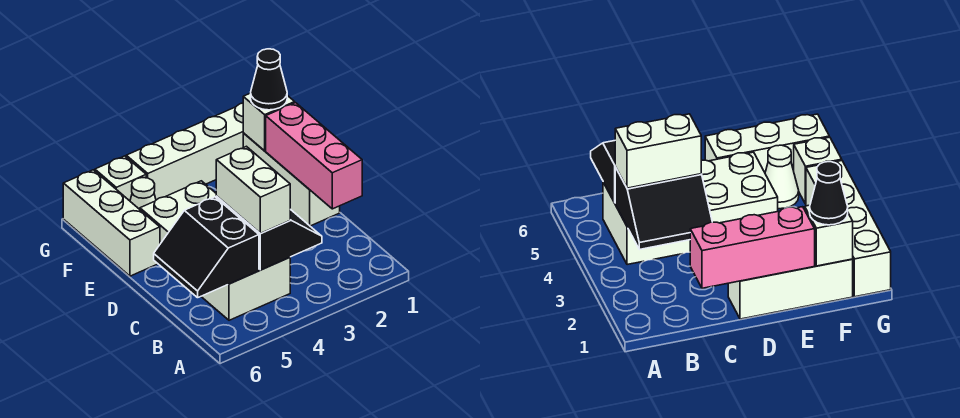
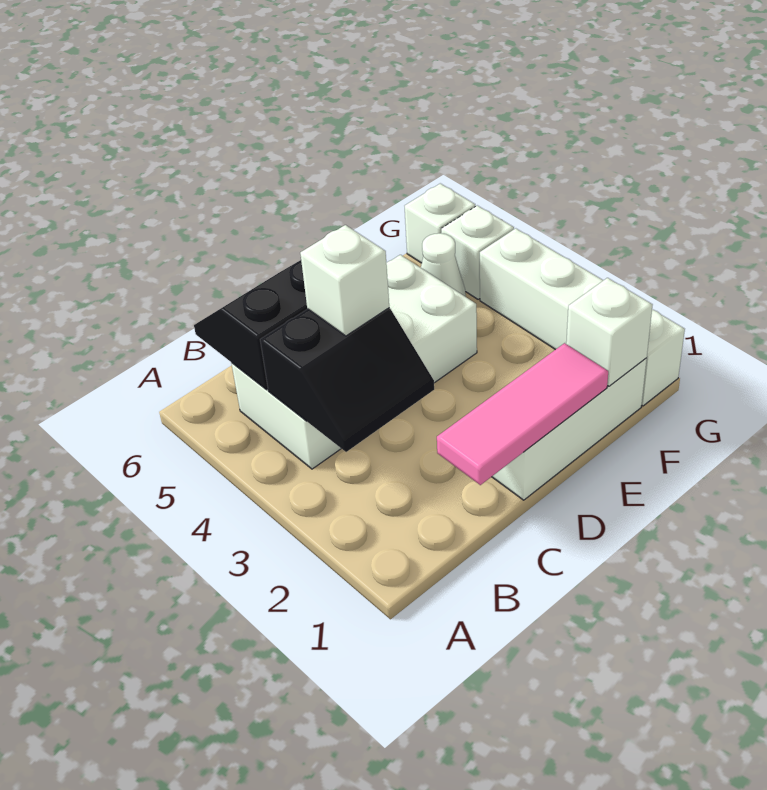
white 1x2 brick [216,146,290,234] -> white 1x1 brick [300,225,389,336]
pink 1x3 brick [266,103,362,209] -> pink 1x3 tile [437,343,608,485]
white 1x3 brick [63,170,160,276] -> white 1x1 brick [405,183,475,263]
black 1x1 cone [251,49,287,110] -> none

